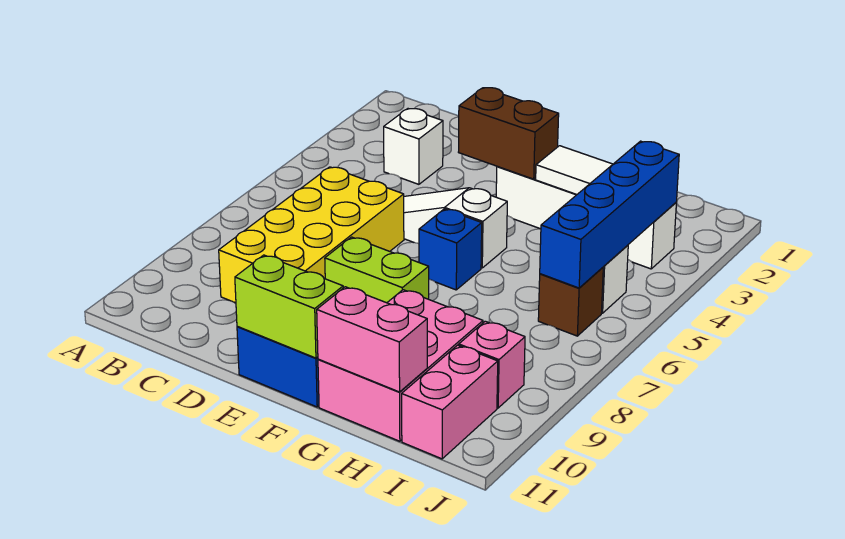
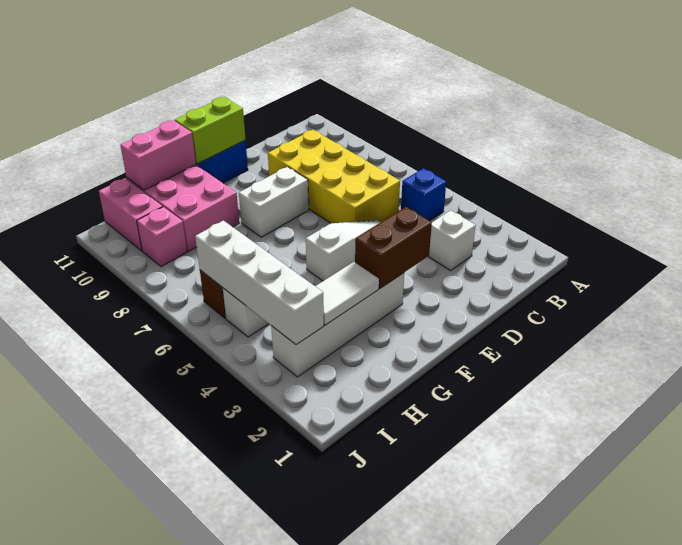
lime 1x2 brick [325,237,429,303] -> white 1x2 brick [239,167,309,237]
blue 1x1 brick [419,209,482,290] -> blue 1x1 brick moved to [401,168,446,221]
blue 1x4 brick [540,141,679,288] -> white 1x4 brick [195,221,324,345]

